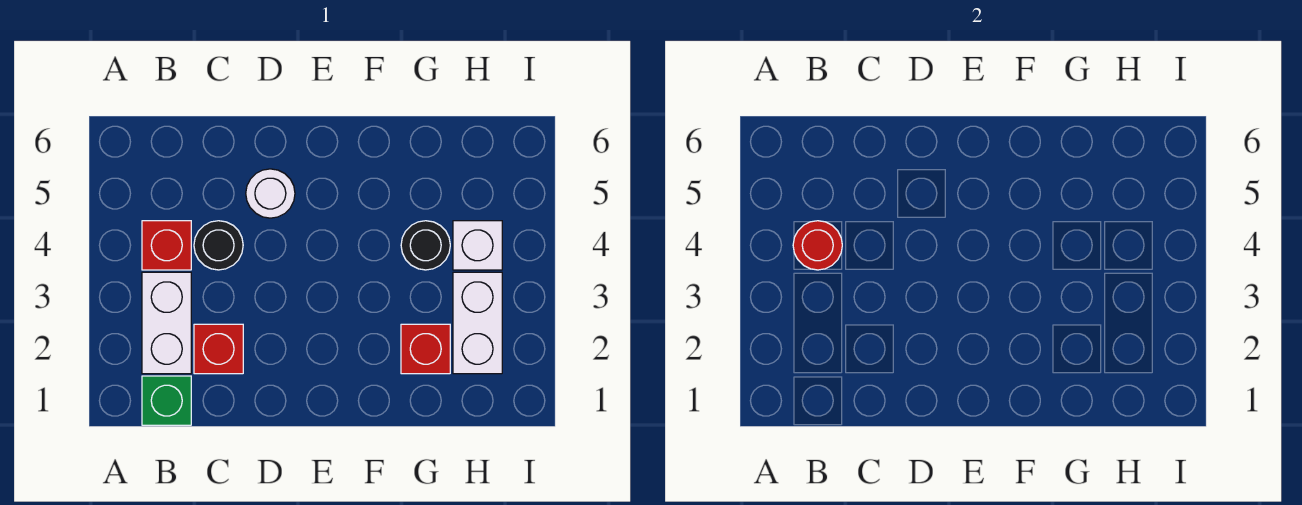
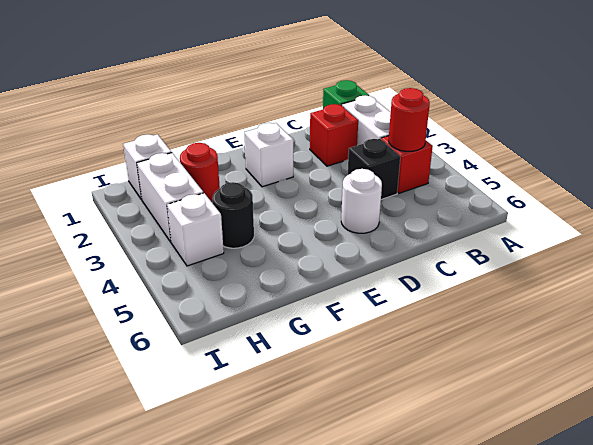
black 1x1 round brick [194,221,243,270] -> black 1x1 brick [348,139,400,199]
none -> white 1x1 brick [244,123,293,187]
red 1x1 brick [401,324,450,374] -> red 1x1 round brick [180,143,220,202]
none -> white 1x1 brick [123,134,172,200]

